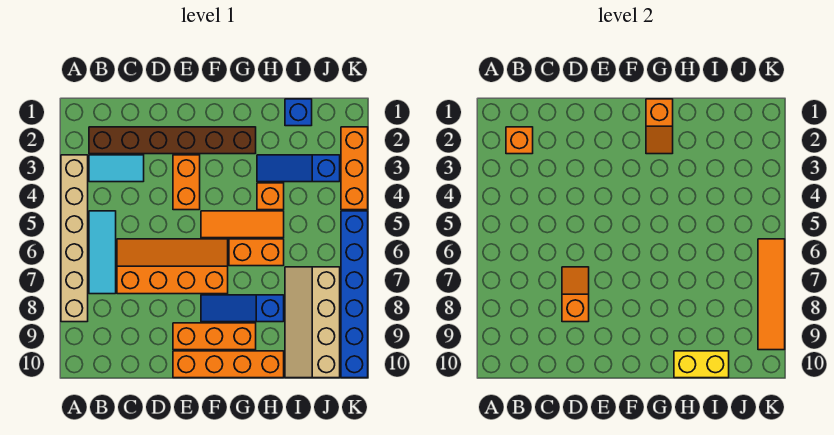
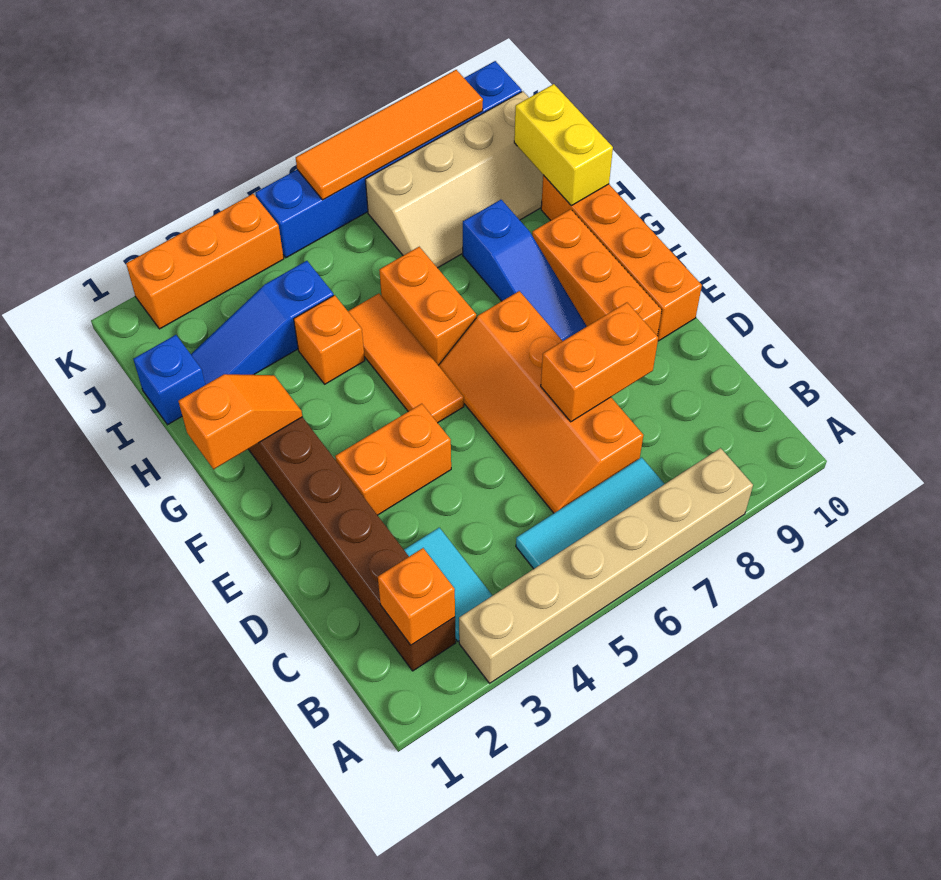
orange 1x2 slope [562,267,589,322] -> orange 1x2 brick [541,302,658,422]
blue 1x3 slope [257,155,340,182] -> blue 1x3 slope turned to [191,261,334,385]

